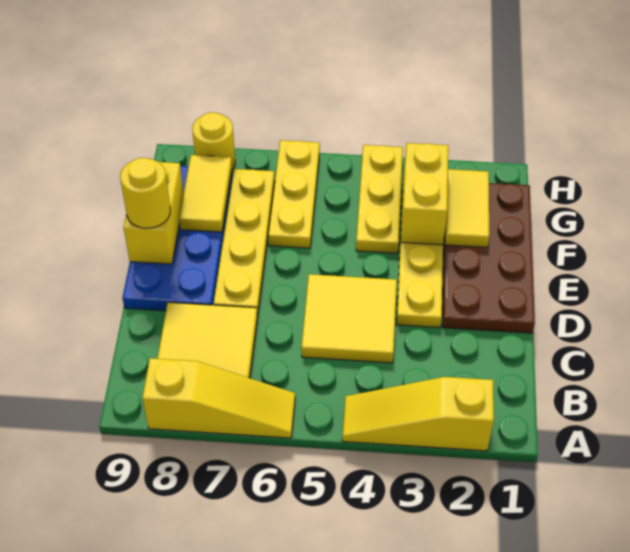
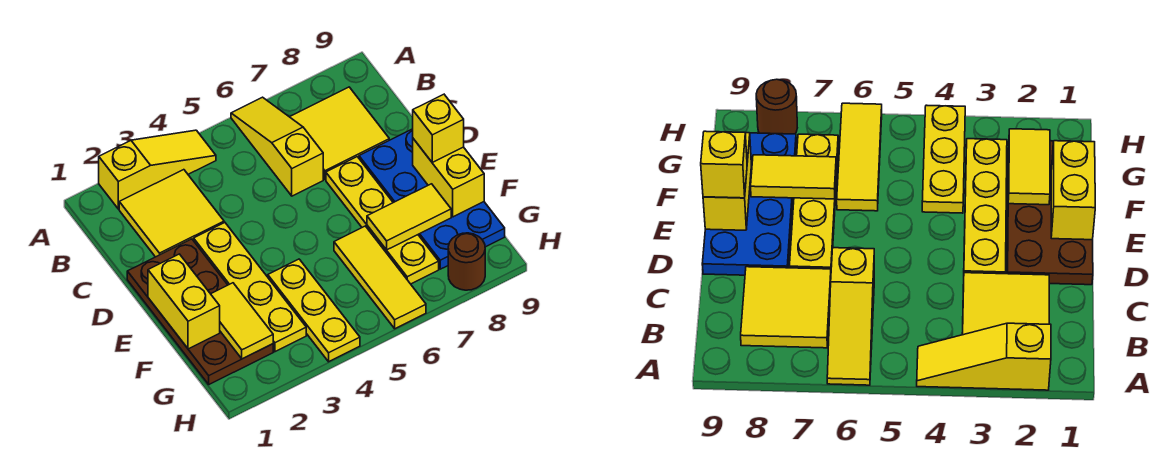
yellow 1x3 slope [142,358,295,438] -> yellow 1x3 slope turned to [231,97,323,196]
yellow 2x2 tile [301,274,397,363] -> yellow 2x2 tile moved to [119,170,224,257]
yellow 1x1 round brick [120,158,170,228] -> yellow 1x1 brick [413,94,464,162]
yellow 1x2 brick [401,143,448,245] -> yellow 1x2 brick moved to [148,254,220,349]
yellow 1x3 plate [268,140,320,248] -> yellow 1x3 tile [334,226,426,329]
yellow 1x2 tile [179,155,232,232] -> yellow 1x2 tile turned to [367,184,451,250]
yellow 1x1 round brick [192,112,235,169] -> brown 1x1 round brick [448,233,485,290]

